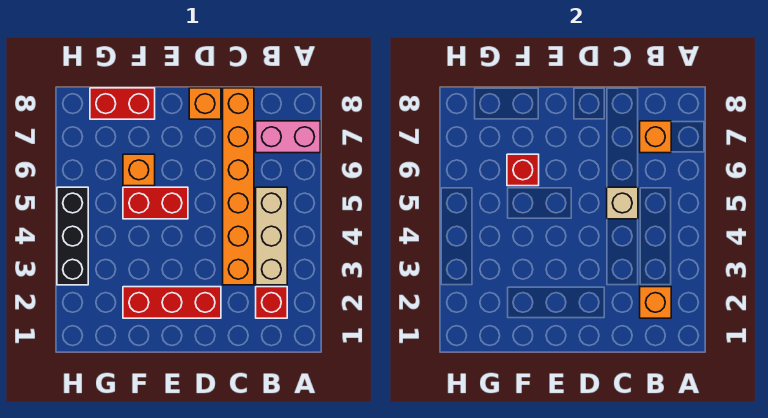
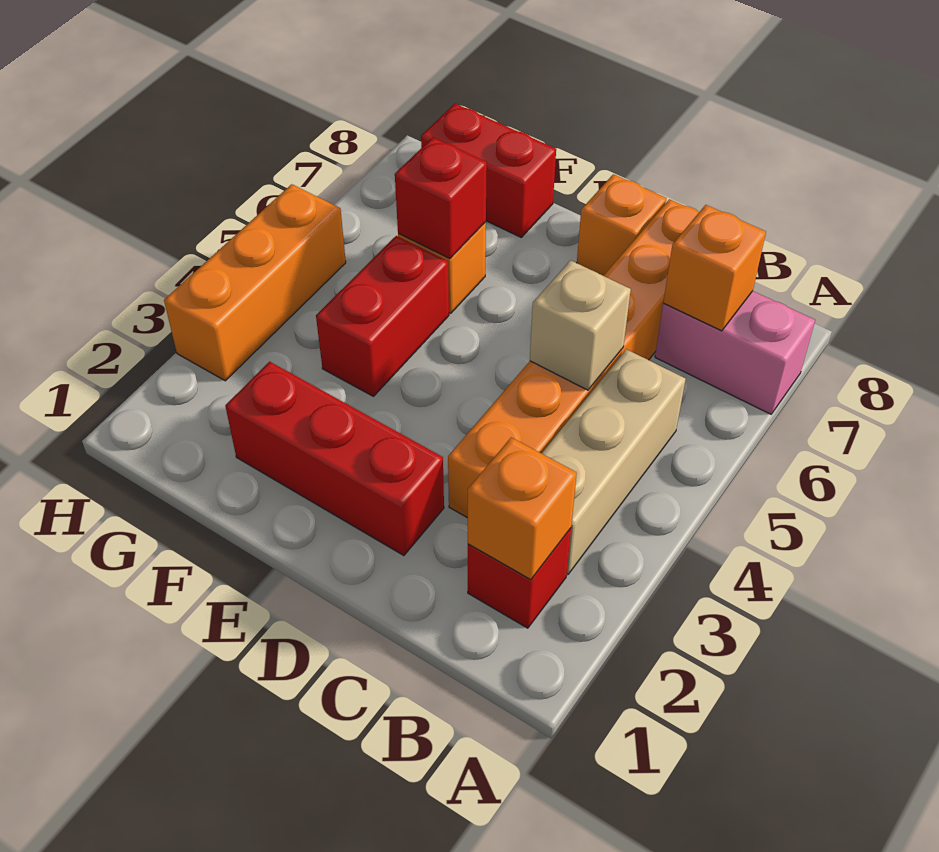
red 1x2 brick [123,187,188,219] -> red 1x2 brick turned to [316,236,449,396]
black 1x3 brick [57,187,88,285] -> orange 1x3 brick [164,184,346,381]

